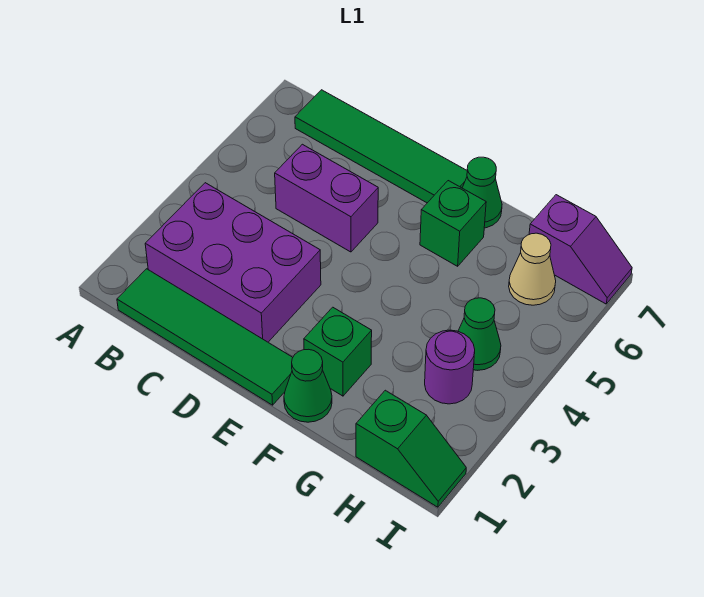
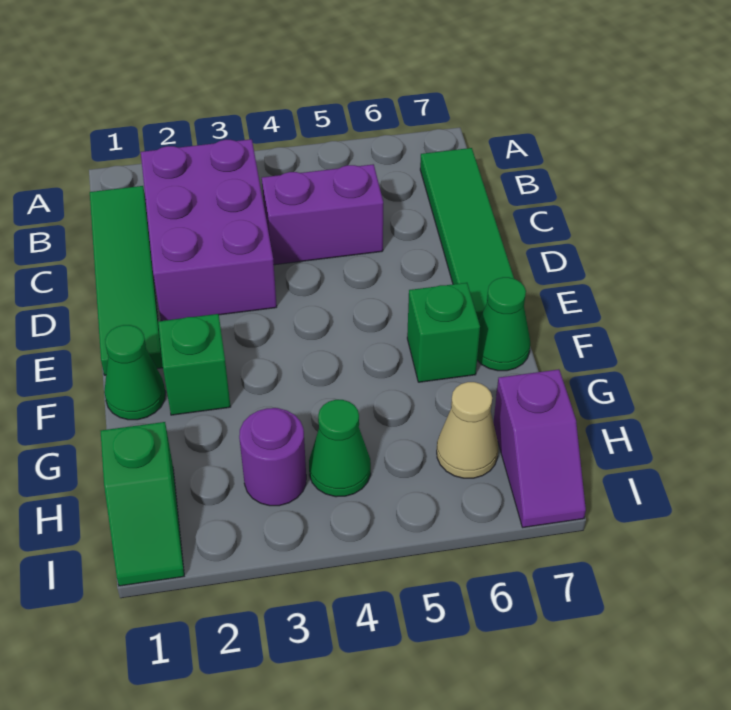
purple 1x2 brick [275,144,378,252] -> purple 1x2 brick turned to [262,164,383,265]

